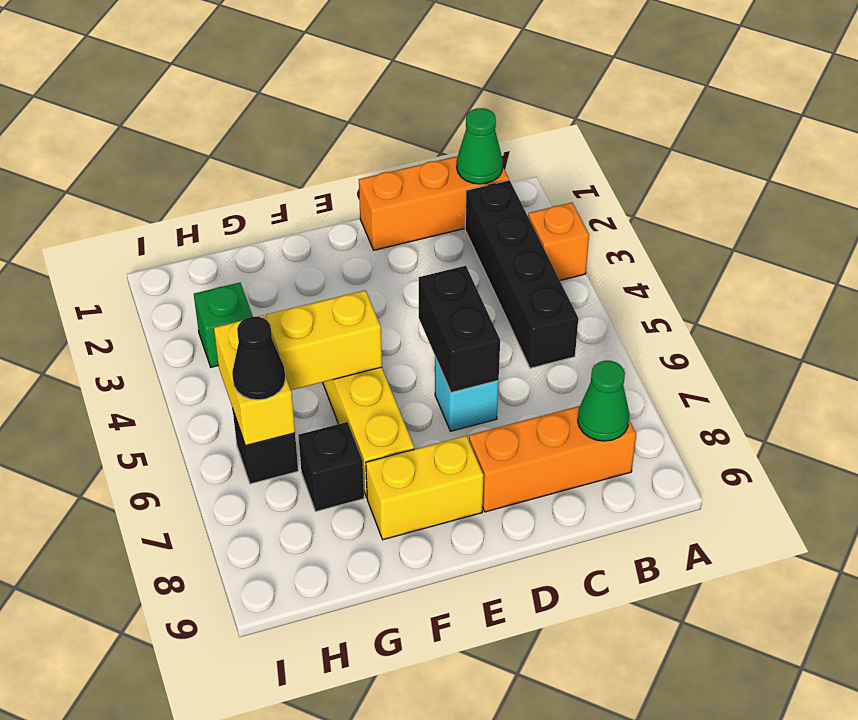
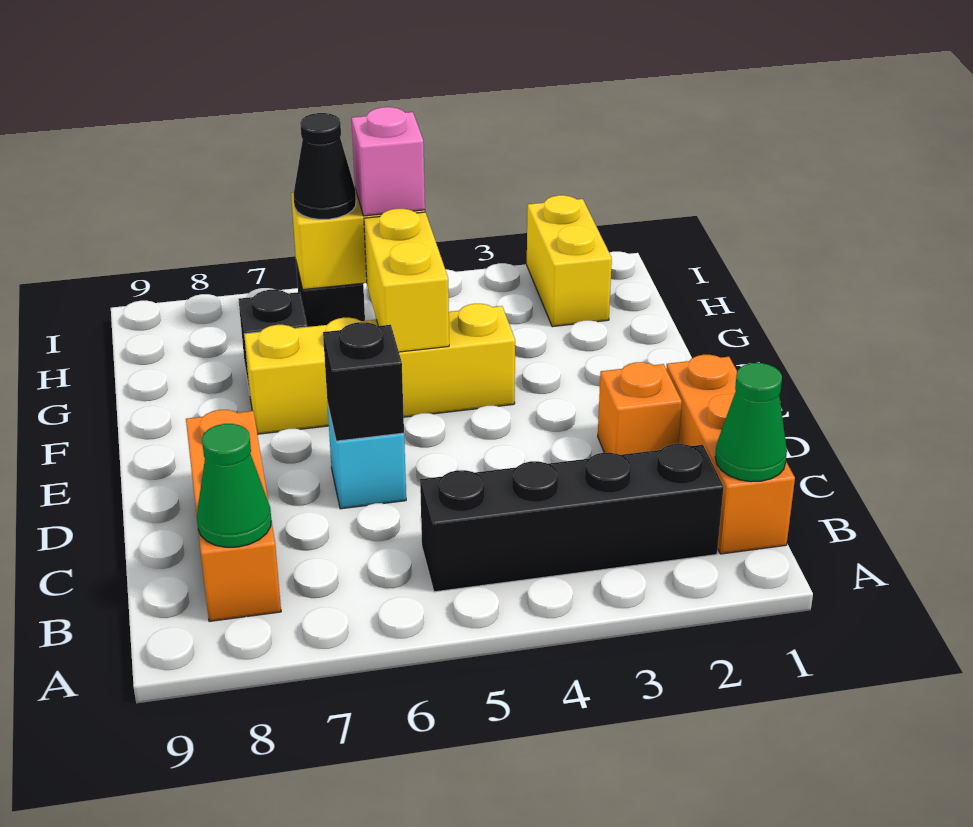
orange 1x1 brick [528,202,589,280] -> orange 1x1 brick moved to [598,362,682,455]
black 1x2 brick [419,266,500,393] -> black 1x1 brick [323,322,404,441]
yellow 1x2 brick [366,436,484,540] -> yellow 1x2 brick moved to [527,195,612,327]
green 1x1 brick [194,283,253,367] -> none
none -> pink 1x1 brick [352,107,425,216]

